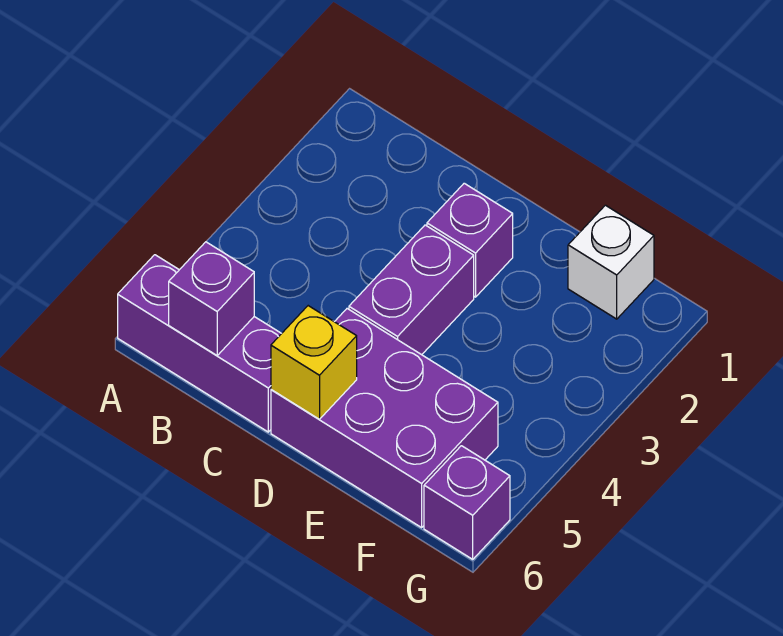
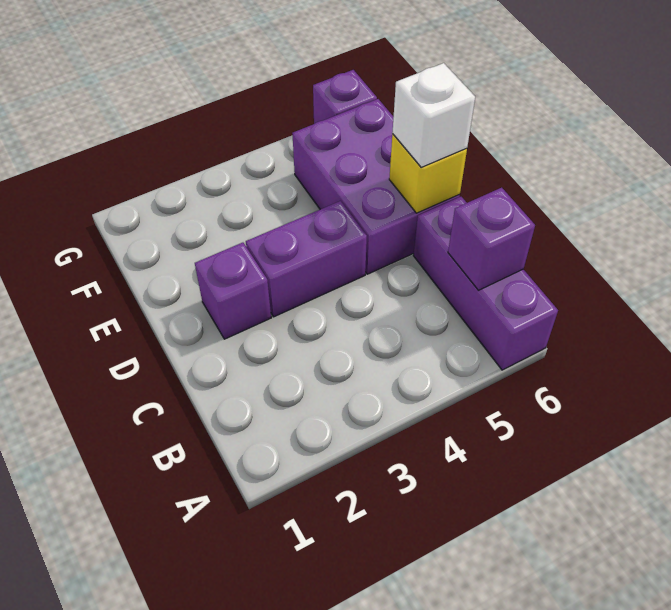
white 1x1 brick [568,205,654,319] -> white 1x1 brick moved to [392,63,475,167]

